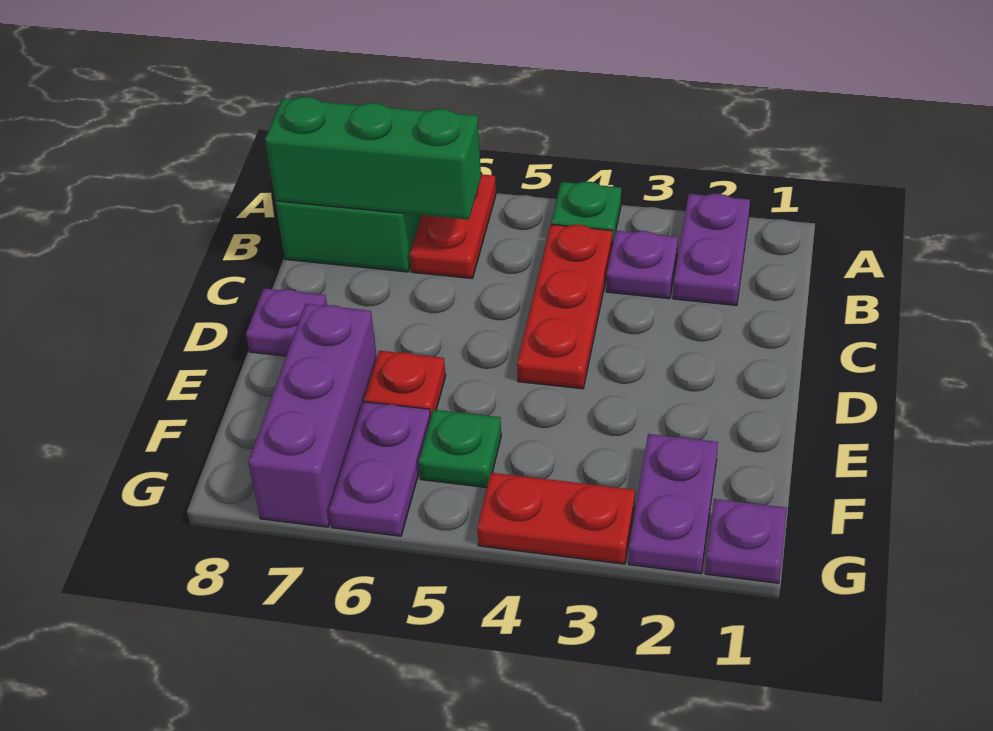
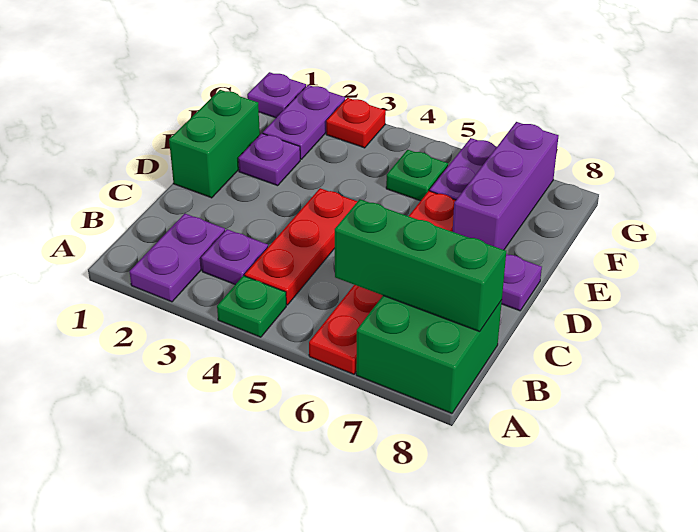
none -> green 1x2 brick [169,90,260,198]
none -> purple 1x1 plate [238,133,300,186]
red 1x2 plate [477,473,635,564] -> red 1x1 plate [326,98,386,148]

